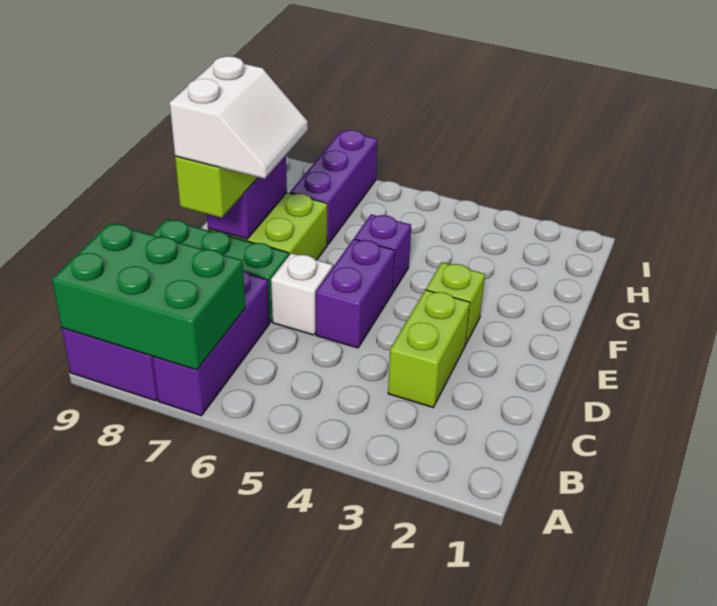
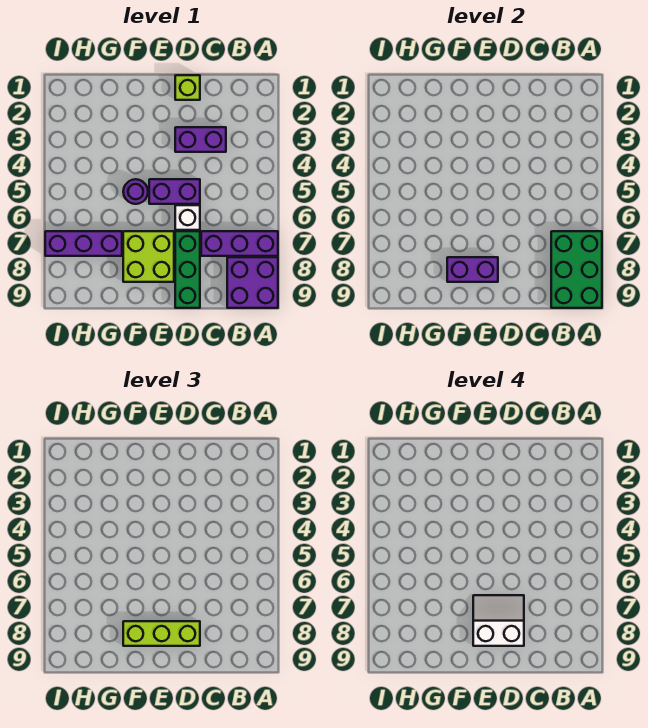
lime 1x2 brick [388,290,470,407] -> purple 1x2 brick [175,127,226,152]
lime 1x1 brick [426,262,485,345] -> lime 1x1 brick moved to [175,75,200,100]
purple 1x1 brick [354,214,411,292] -> purple 1x1 round brick [123,179,148,204]

